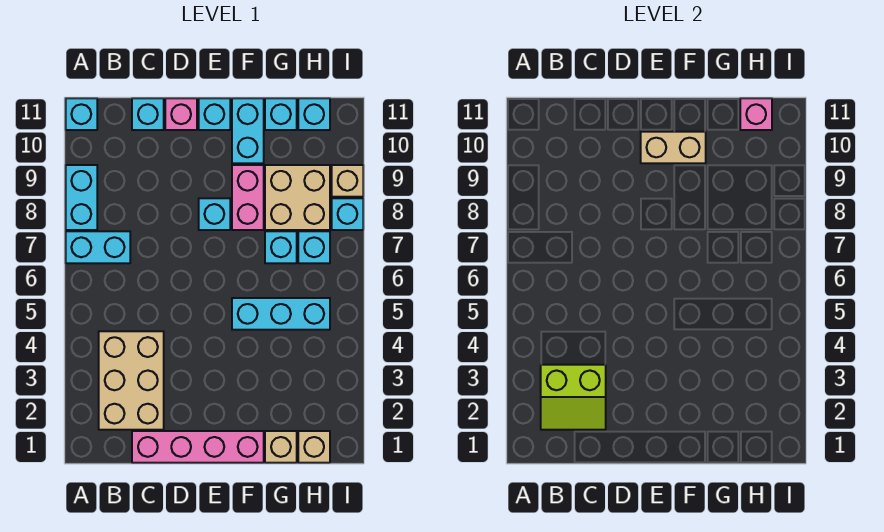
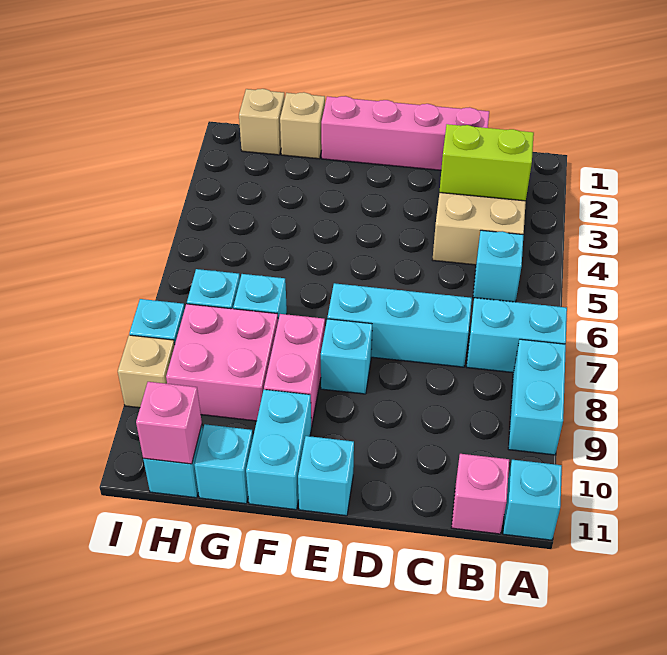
cyan 1x1 brick [132,98,164,130] -> cyan 1x1 brick moved to [473,230,524,302]
pink 1x1 brick [165,98,197,130] -> pink 1x1 brick moved to [451,454,509,534]
tan 1x2 brick [641,132,706,163] -> none
cyan 1x3 brick [232,298,330,330] -> cyan 1x3 brick moved to [327,283,472,367]
tan 2x2 brick [265,165,330,230] -> pink 2x2 brick [166,304,278,421]

